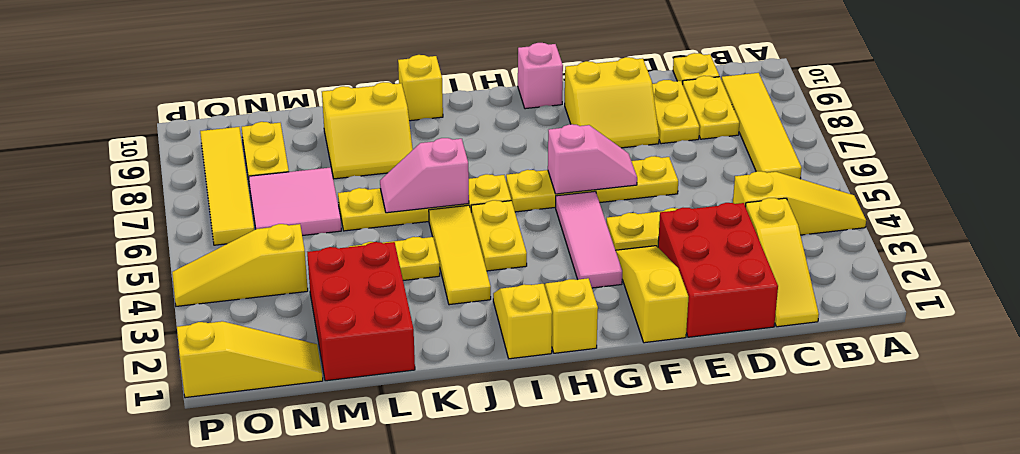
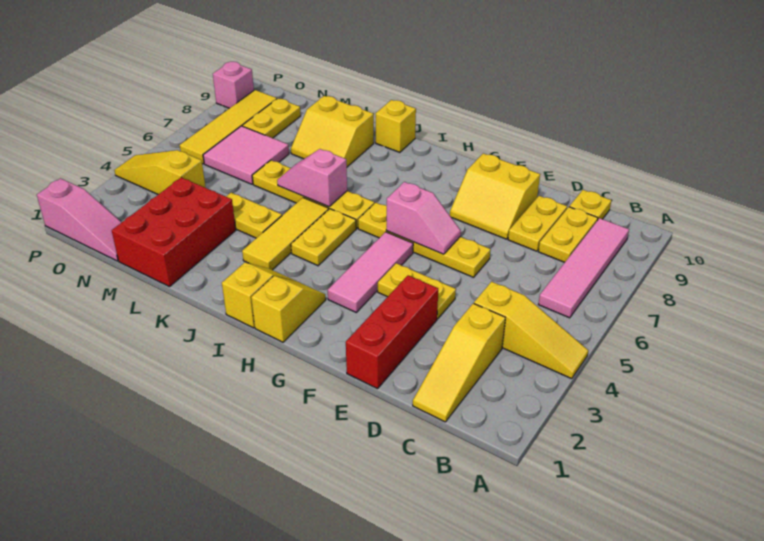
yellow 1x4 tile [722,73,802,179] -> pink 1x4 tile [539,218,629,318]
red 2x3 brick [658,203,778,337] -> red 1x3 brick [346,275,438,389]
yellow 1x3 slope [616,246,688,343] -> none
pink 1x1 brick [518,43,563,109] -> pink 1x1 brick moved to [213,62,254,108]
yellow 1x3 slope [177,321,323,398] -> pink 1x3 slope [37,178,122,261]

